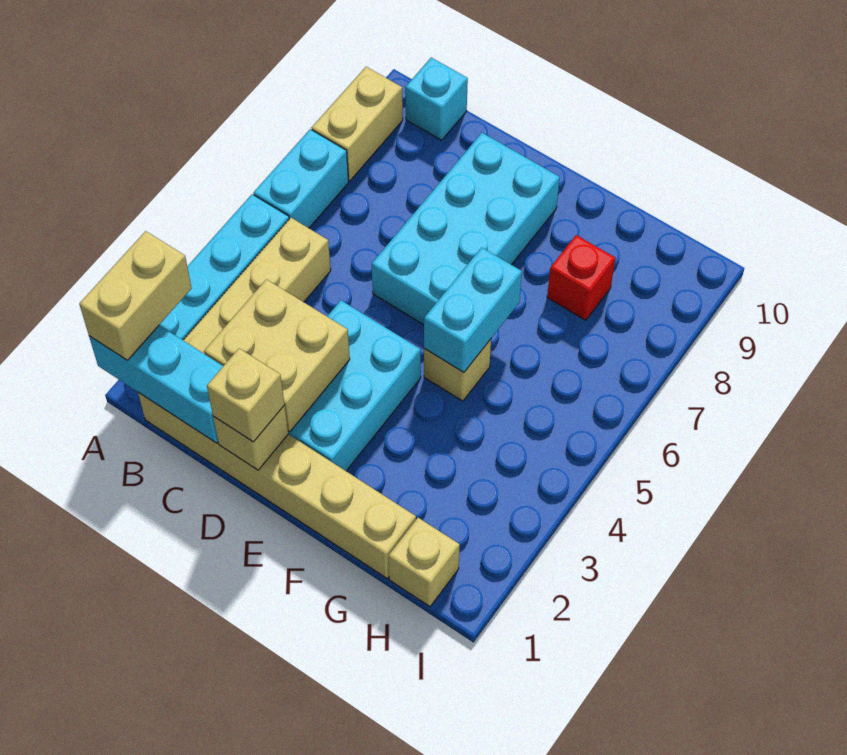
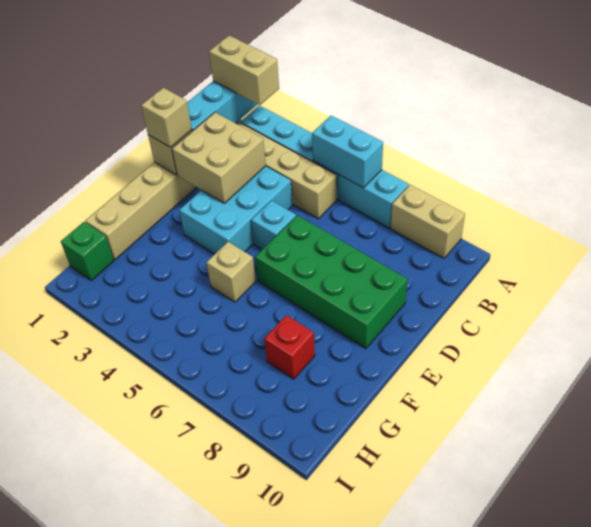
cyan 1x1 brick [405,58,468,140] -> cyan 1x1 brick moved to [251,201,296,249]
cyan 2x3 brick [288,300,421,471] -> cyan 2x3 brick turned to [179,166,293,254]
cyan 2x4 brick [372,133,560,325] -> green 2x4 brick [255,215,408,349]
cyan 1x2 brick [424,247,522,373] -> cyan 1x2 brick moved to [312,116,383,188]
tan 1x1 brick [389,518,460,606] -> green 1x1 brick [61,222,114,281]

